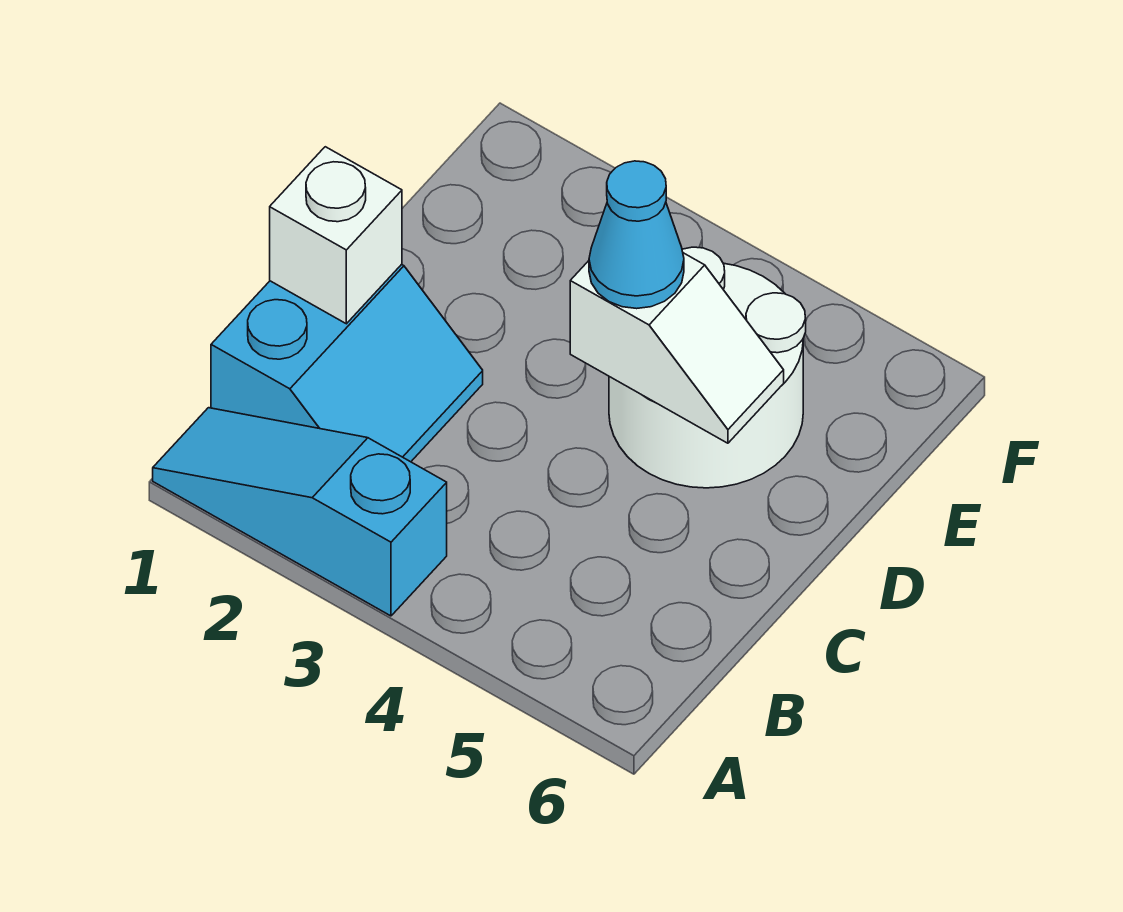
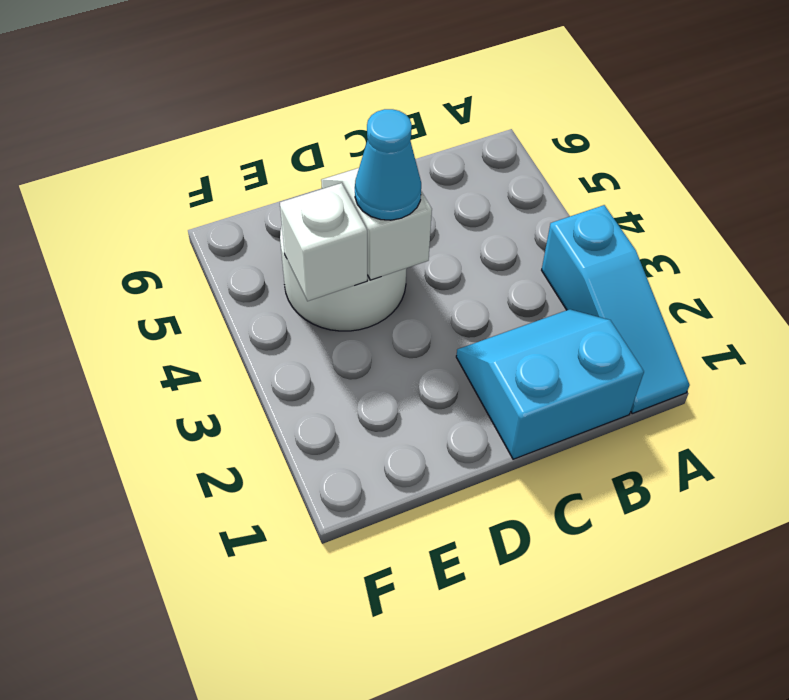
white 1x1 brick [270,147,402,324] -> white 1x1 brick moved to [280,183,367,301]

